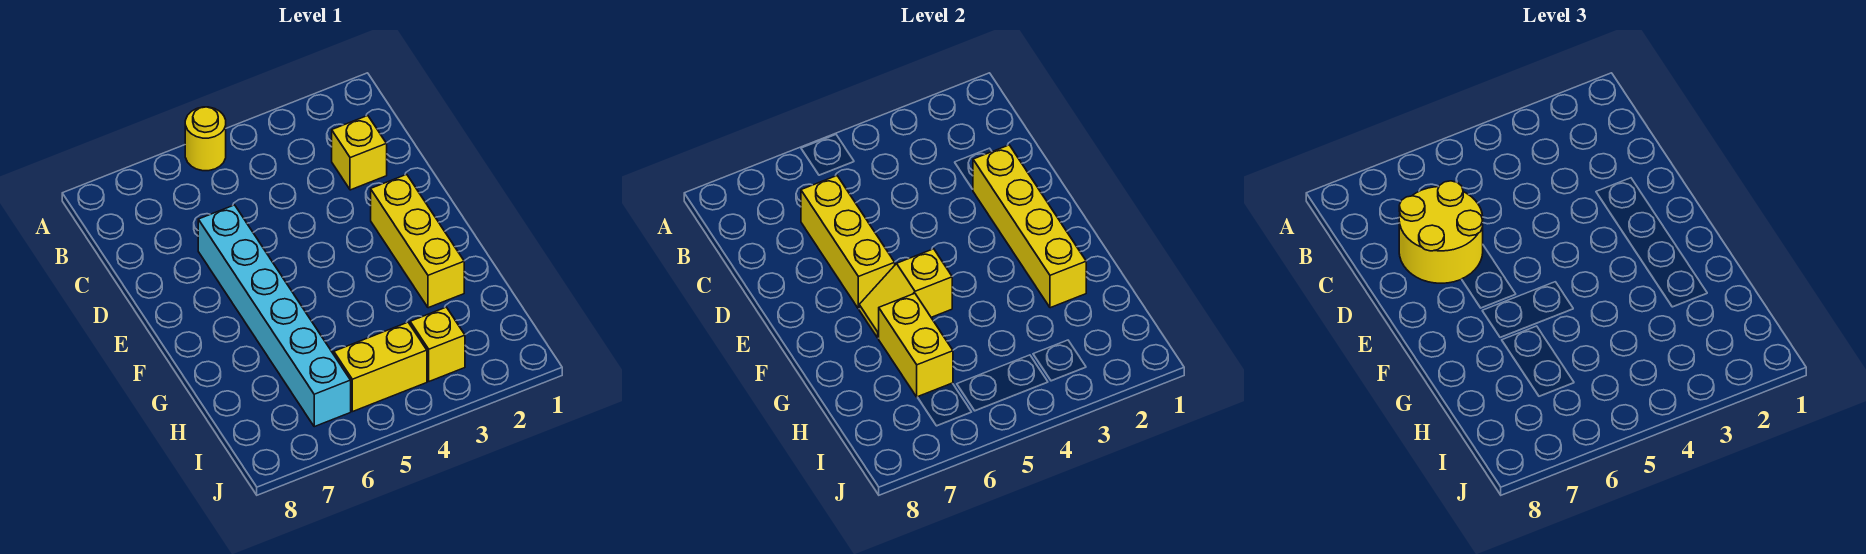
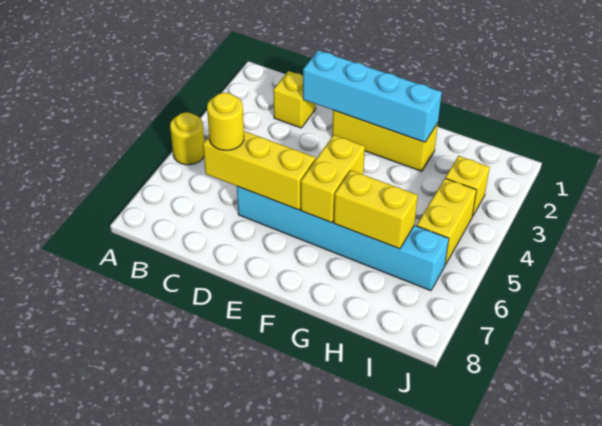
yellow 2x2 round brick [1399,181,1483,283] -> yellow 1x1 round brick [207,93,244,150]
yellow 1x4 brick [973,145,1086,308] -> cyan 1x4 brick [303,50,442,142]
yellow 1x2 slope [859,249,952,338] -> yellow 1x2 brick [301,135,365,223]

